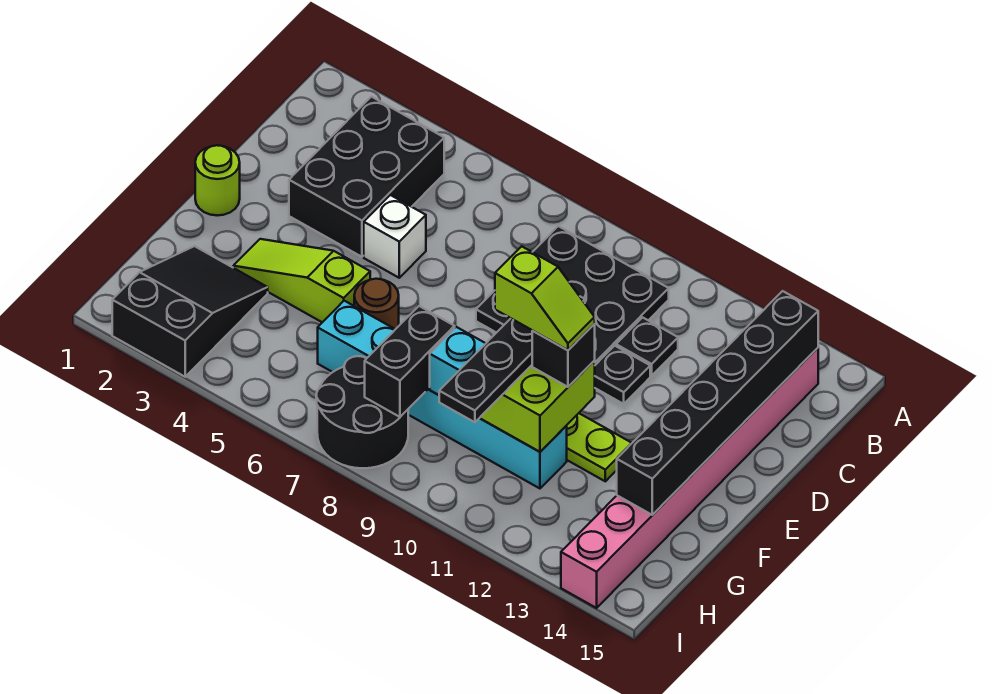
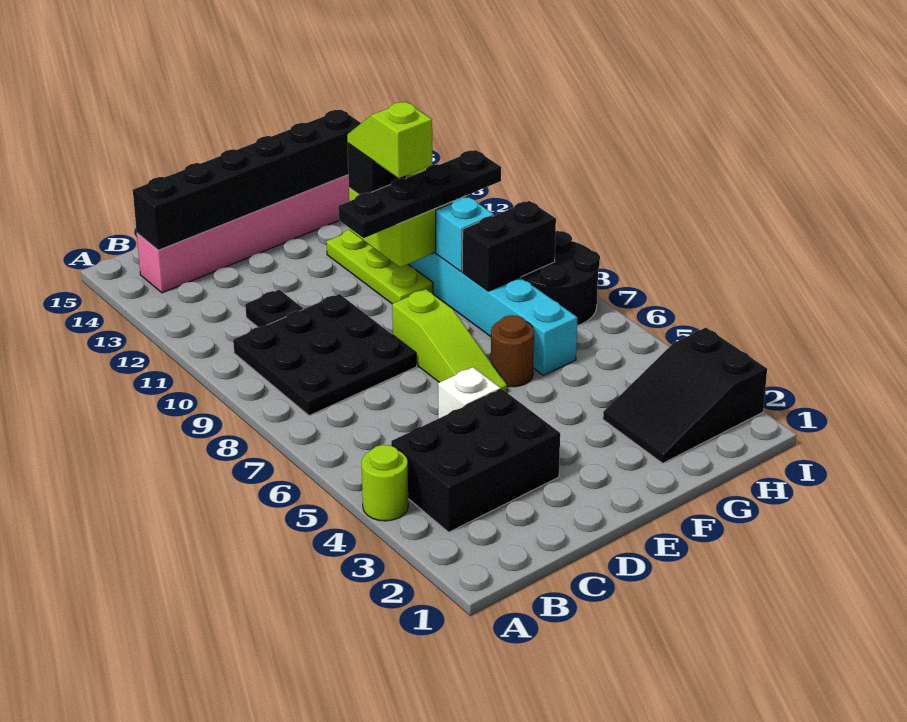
black 1x1 plate [595,346,650,404] -> none
lime 1x1 round brick [195,145,240,216] -> lime 1x1 round brick moved to [362,445,408,521]
lime 1x3 slope [233,239,370,322] -> lime 1x3 slope moved to [392,289,507,392]

